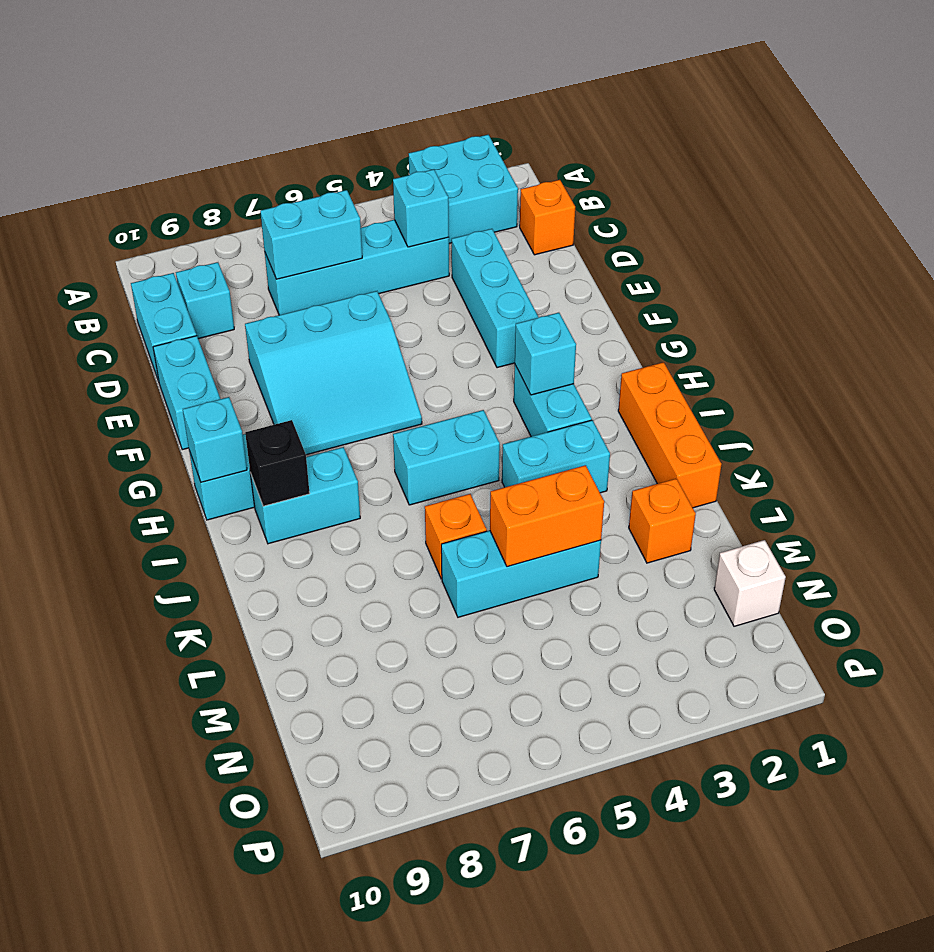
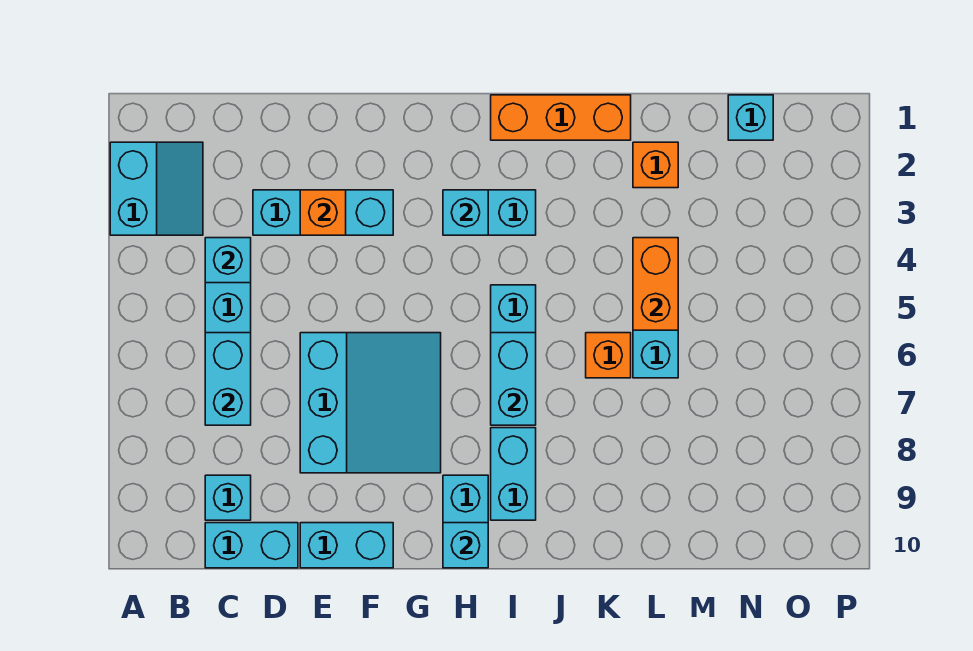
cyan 2x2 brick [409,135,518,243] -> cyan 2x2 slope [110,142,203,235]
orange 1x1 brick [520,180,575,255] -> orange 1x1 brick moved to [300,190,346,235]
black 1x1 brick [245,420,310,506] -> none
cyan 1x2 brick [502,420,610,493] -> cyan 1x2 brick moved to [491,333,536,425]
white 1x1 brick [714,540,786,626] -> cyan 1x1 brick [728,95,773,140]

